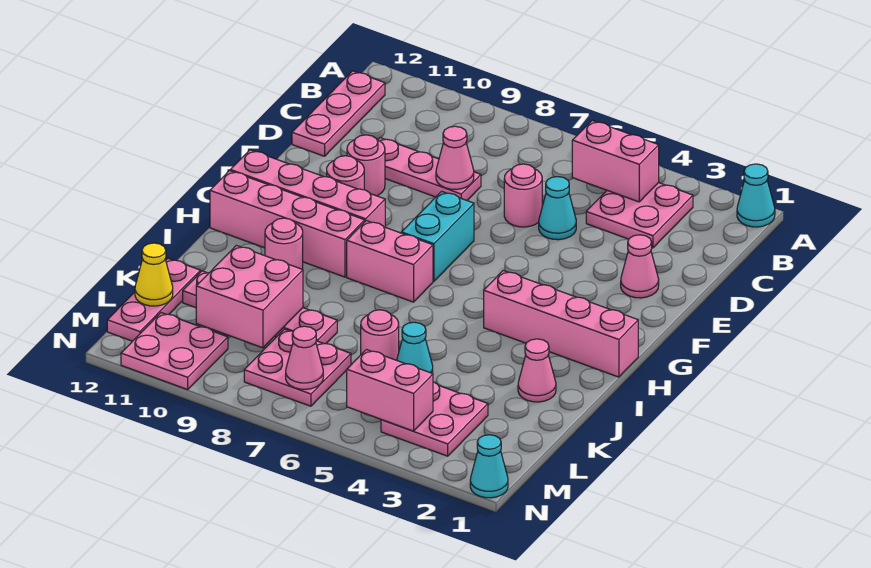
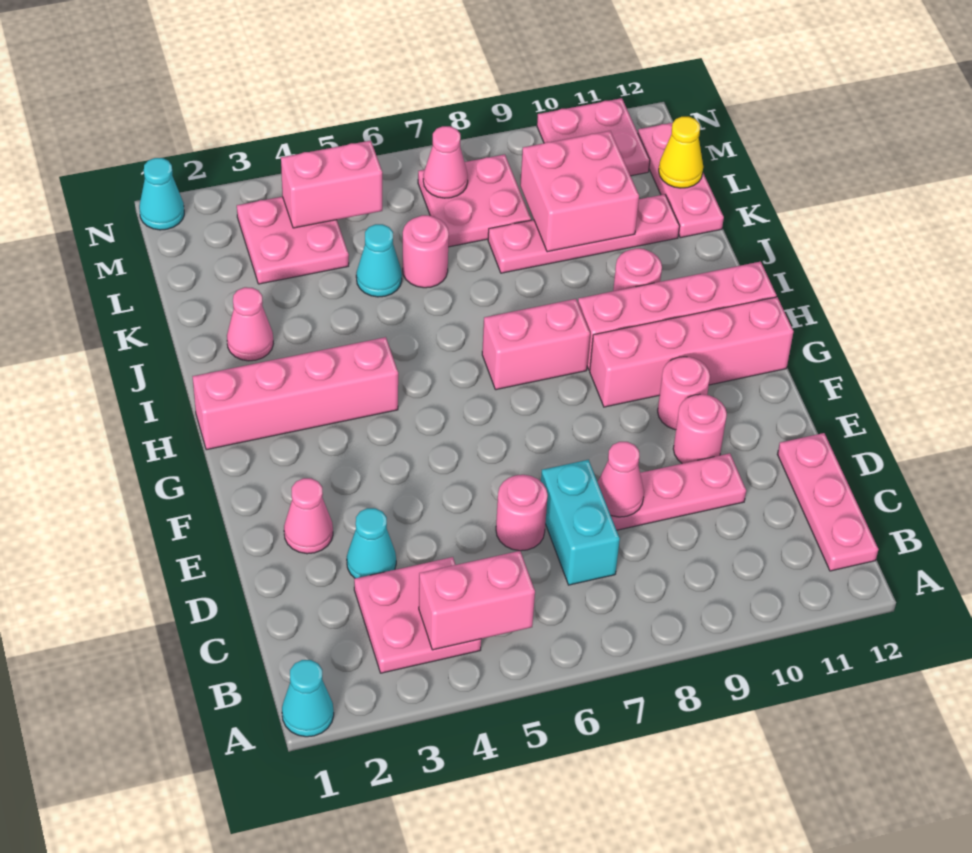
cyan 1x1 cone [539,177,576,240] -> cyan 1x1 cone moved to [347,508,396,578]
cyan 1x2 brick [401,191,474,281] -> cyan 1x2 brick moved to [541,460,620,585]

